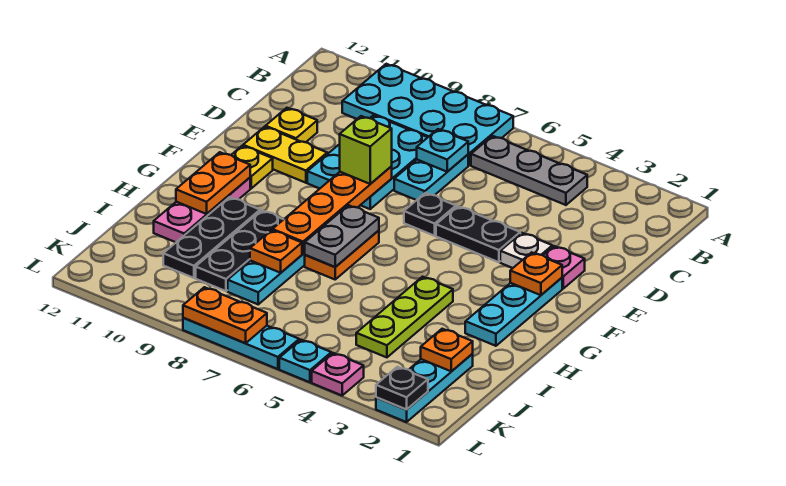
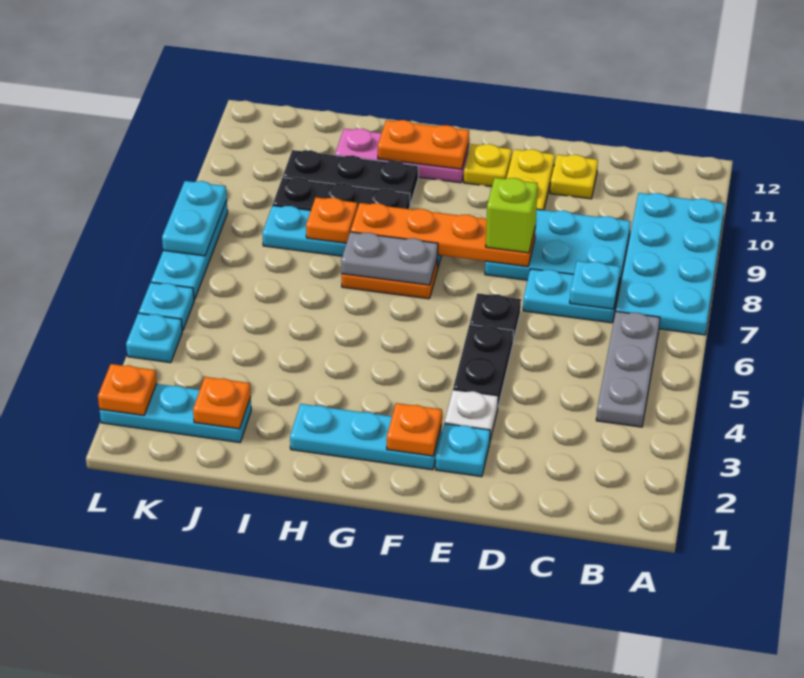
pink 1x1 plate [543,246,585,289] -> cyan 1x1 plate [436,424,490,477]
lime 1x3 plate [356,277,453,357] -> none
black 1x1 plate [376,367,428,409] -> orange 1x1 plate [98,364,157,415]
pink 1x1 plate [312,353,364,395] -> cyan 1x1 plate [126,313,182,363]
orange 1x2 plate [183,287,267,343] -> cyan 1x2 plate [162,181,227,256]

